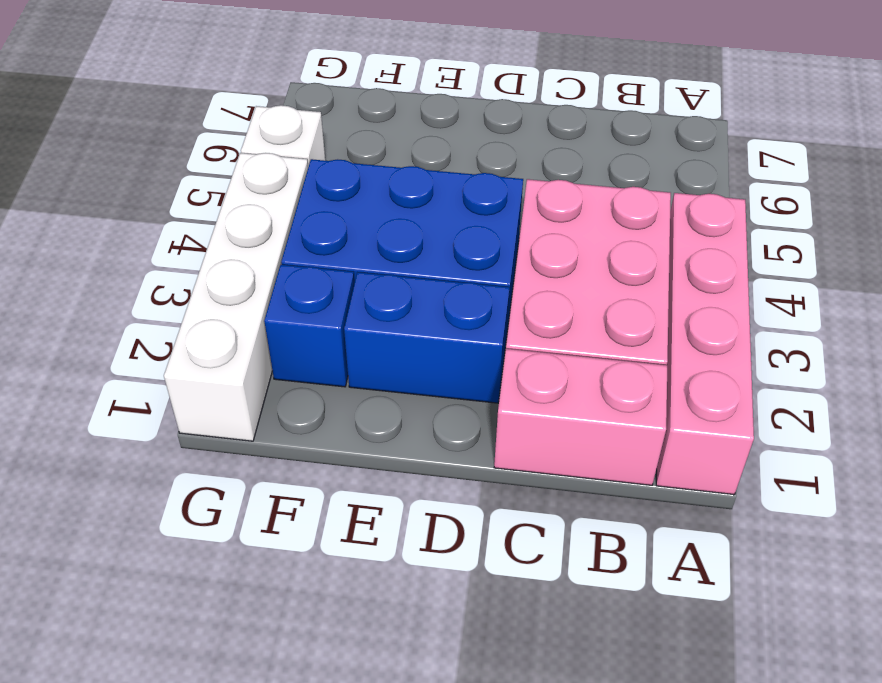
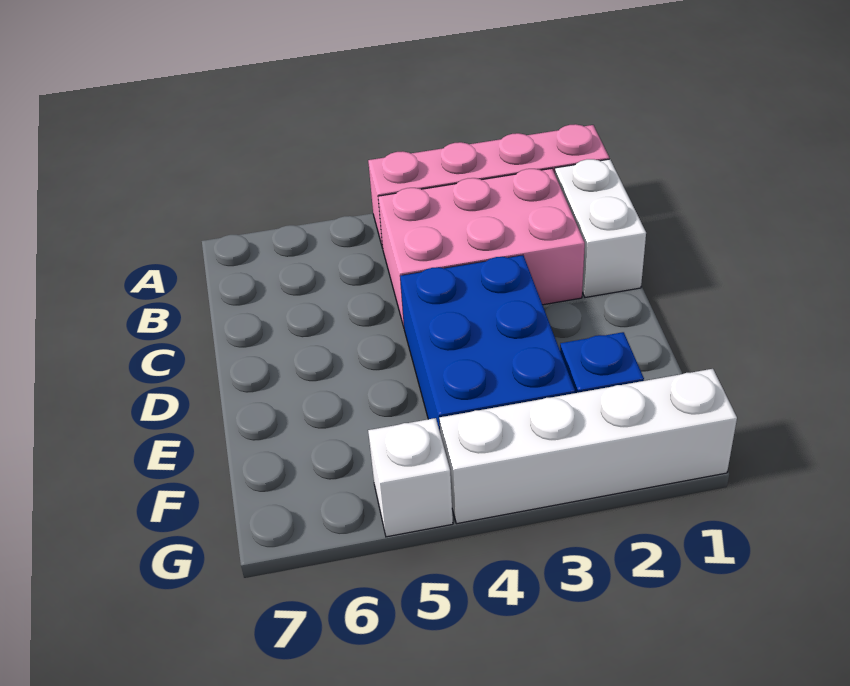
pink 1x2 brick [494,349,667,485] -> white 1x2 brick [555,159,646,297]
blue 1x2 brick [344,272,510,403] -> none

